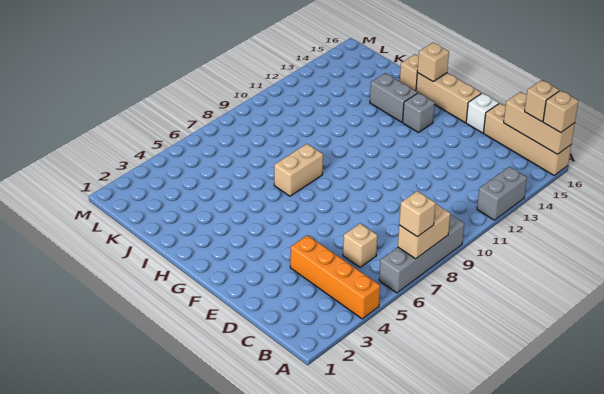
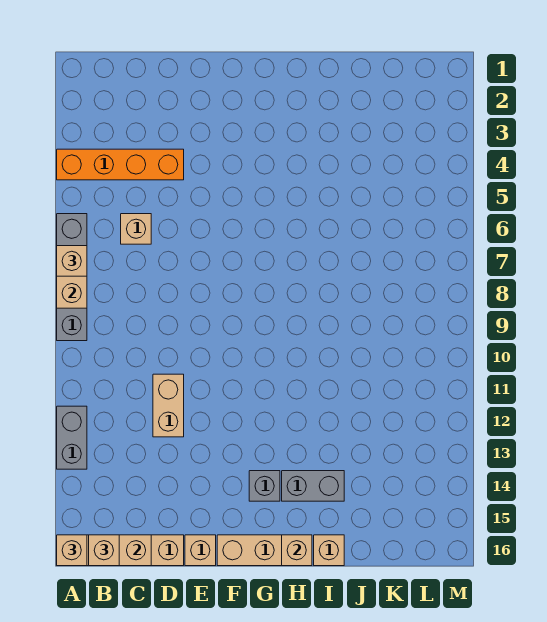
white 1x1 brick [466,93,499,133] -> tan 1x1 brick [185,535,216,566]
tan 1x2 brick [274,144,323,196] -> tan 1x2 brick moved to [153,374,184,437]

